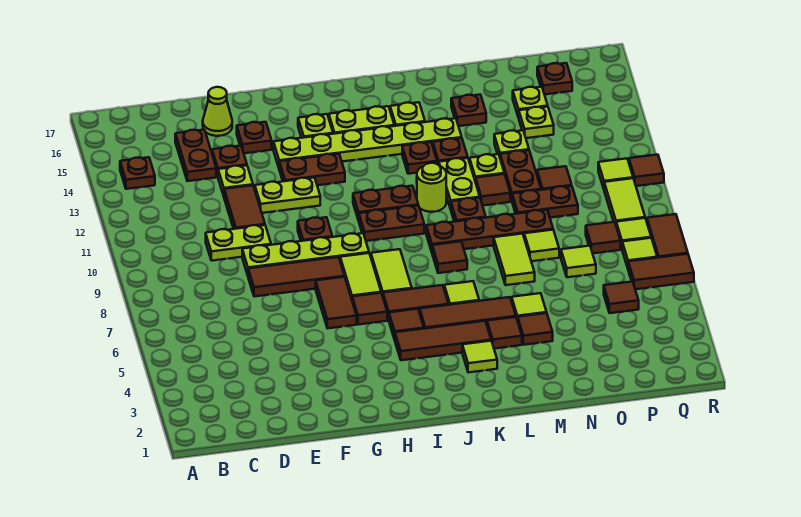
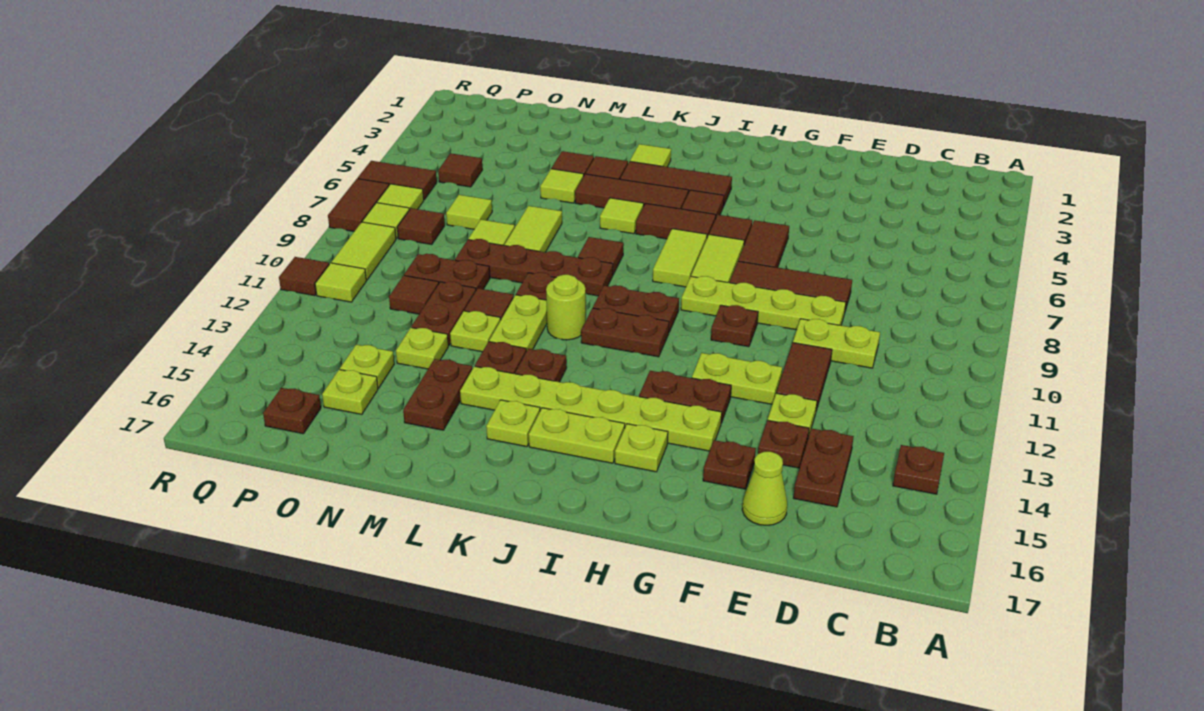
brown 1x1 plate [451,95,486,126] -> brown 1x2 plate [403,359,472,430]

